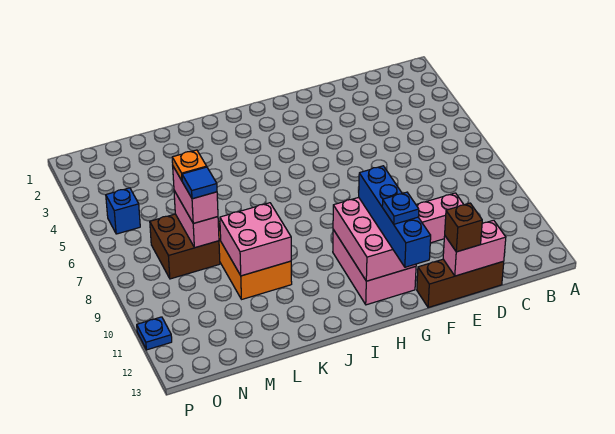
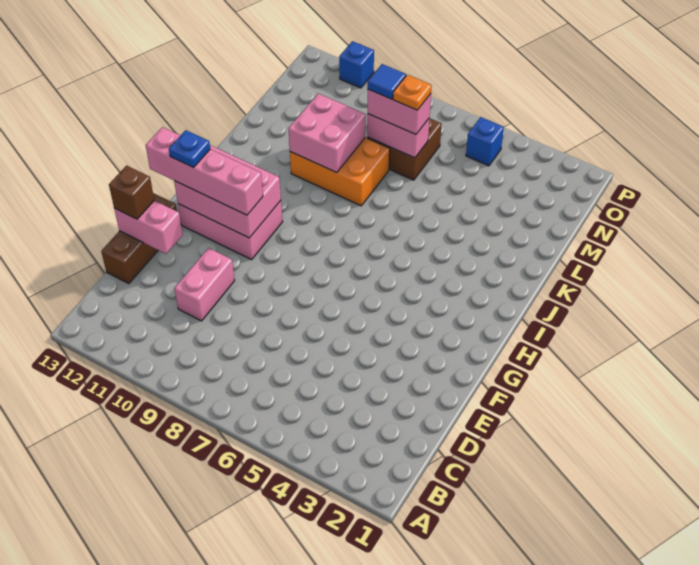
pink 1x2 brick [443,220,506,276] -> pink 1x2 brick turned to [114,201,183,254]
blue 1x4 brick [359,166,431,267] -> pink 1x4 brick [146,127,263,215]
blue 1x1 plate [137,317,172,350] -> blue 1x1 brick [339,41,374,88]

